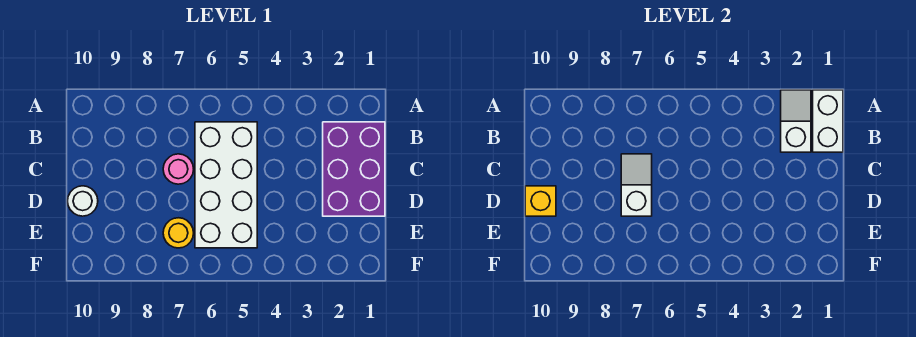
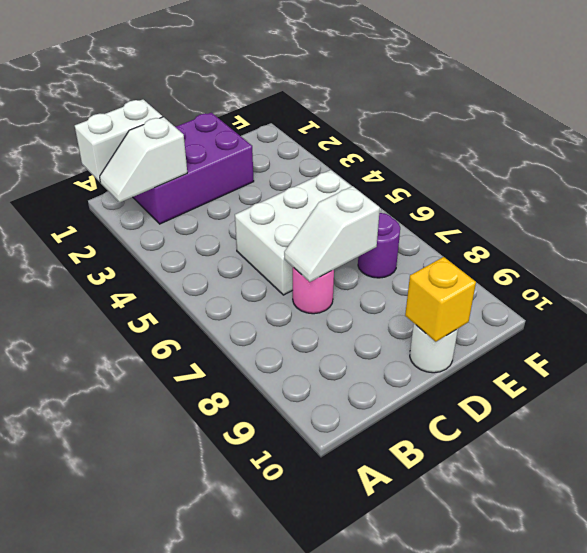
white 2x4 brick [195,122,257,248] -> white 2x3 brick [235,170,381,295]
yellow 1x1 round brick [163,218,194,248] -> purple 1x1 round brick [358,213,400,278]

